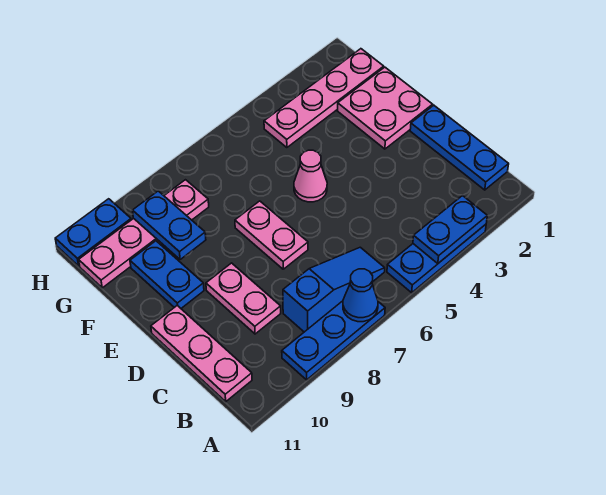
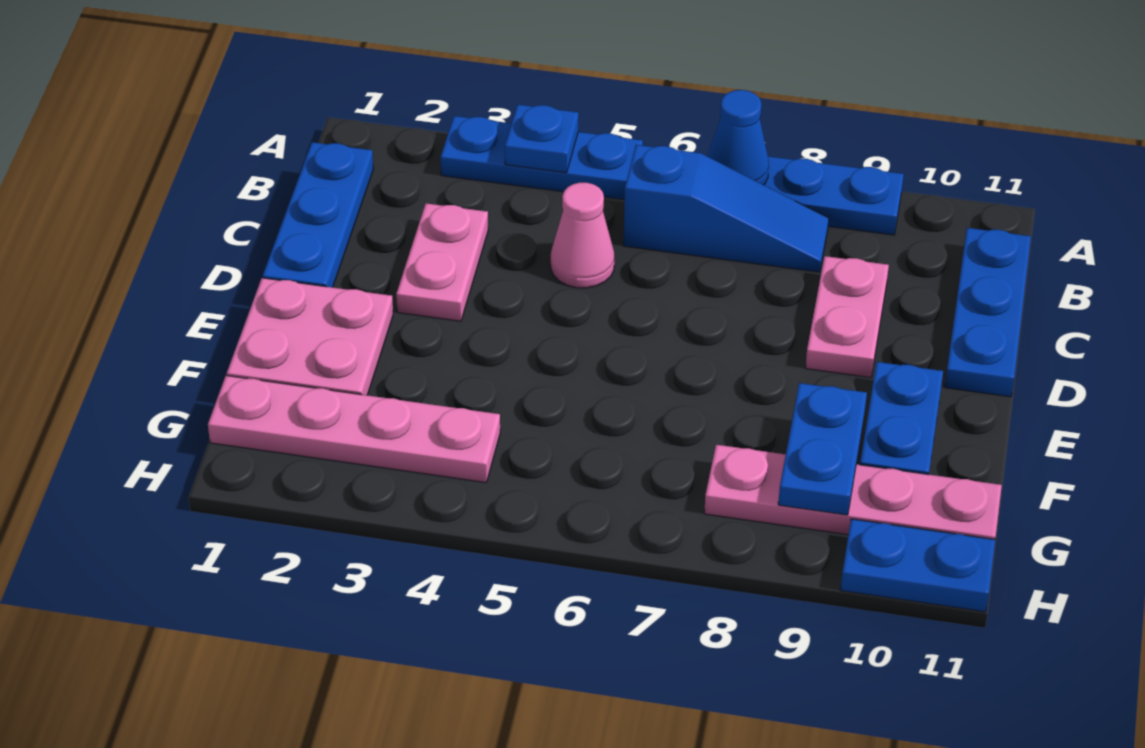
blue 1x2 plate [413,196,487,264] -> blue 1x1 plate [505,104,578,173]
blue 1x3 slope [283,247,385,332] -> blue 1x3 slope turned to [623,145,829,272]
pink 1x3 plate [151,306,252,402] -> blue 1x3 plate [945,228,1031,397]
pink 1x2 plate [235,201,308,269] -> pink 1x2 plate moved to [396,203,488,321]
pink 1x1 cone [294,150,327,202] -> pink 1x1 cone moved to [551,183,614,288]

